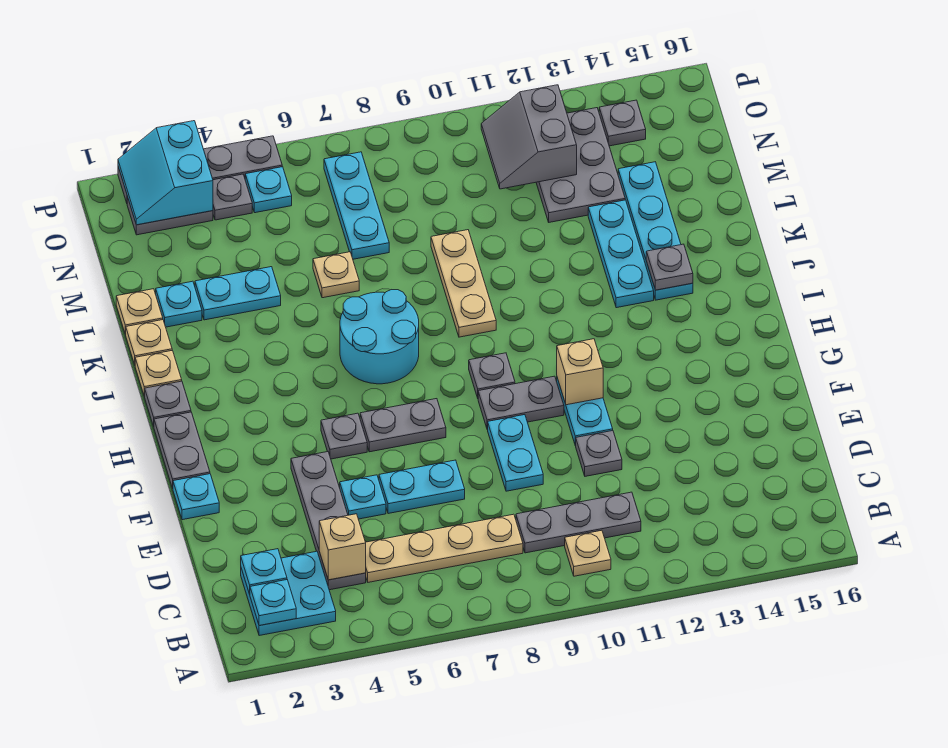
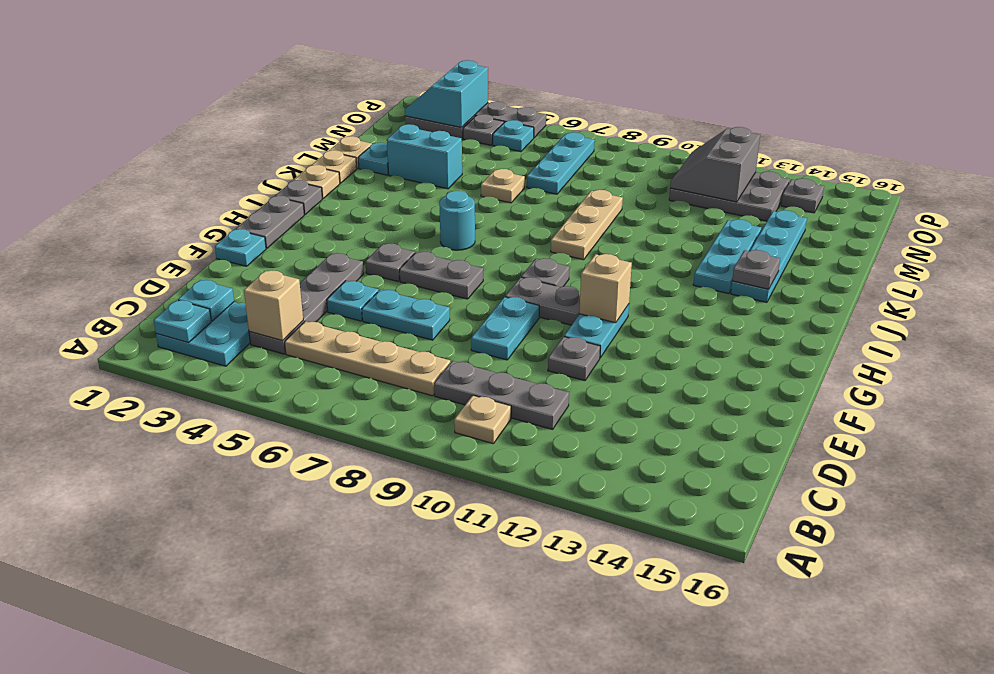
cyan 2x2 round brick [340,290,419,384] -> cyan 1x1 round brick [439,191,475,250]
cyan 1x2 plate [195,267,281,320] -> cyan 1x2 brick [387,124,462,189]
grey 2x3 plate [536,108,625,222] -> grey 2x3 plate turned to [669,171,790,221]

